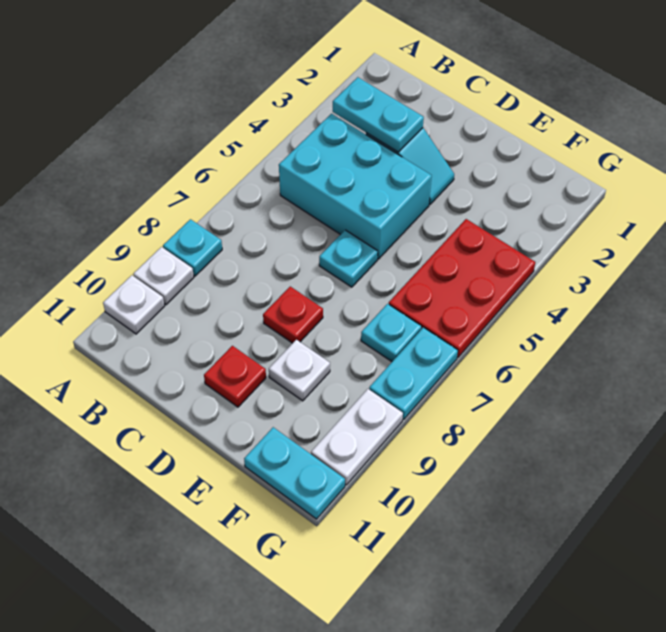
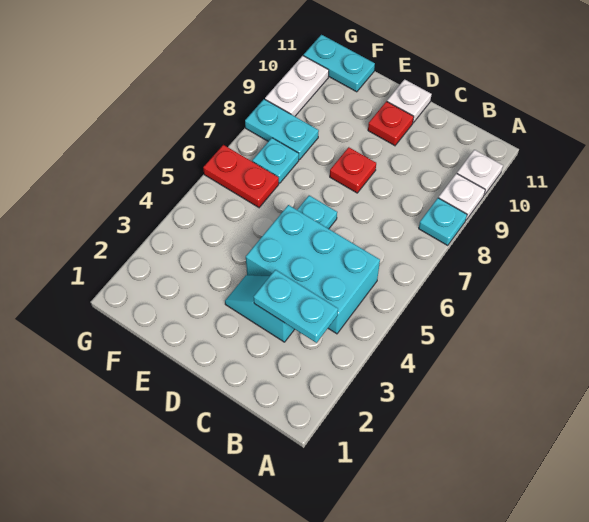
white 1x1 plate [269,340,330,401] -> white 1x1 plate moved to [387,79,432,123]
red 2x3 plate [389,219,535,357] -> red 1x2 plate [203,145,279,207]
cyan 1x2 plate [369,327,458,420] -> cyan 1x2 plate turned to [245,99,319,160]

